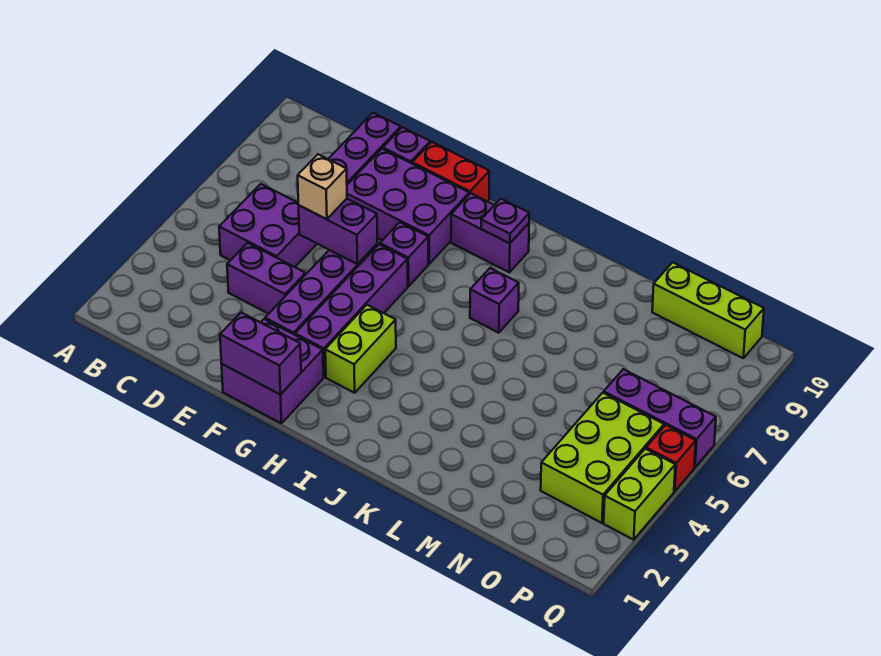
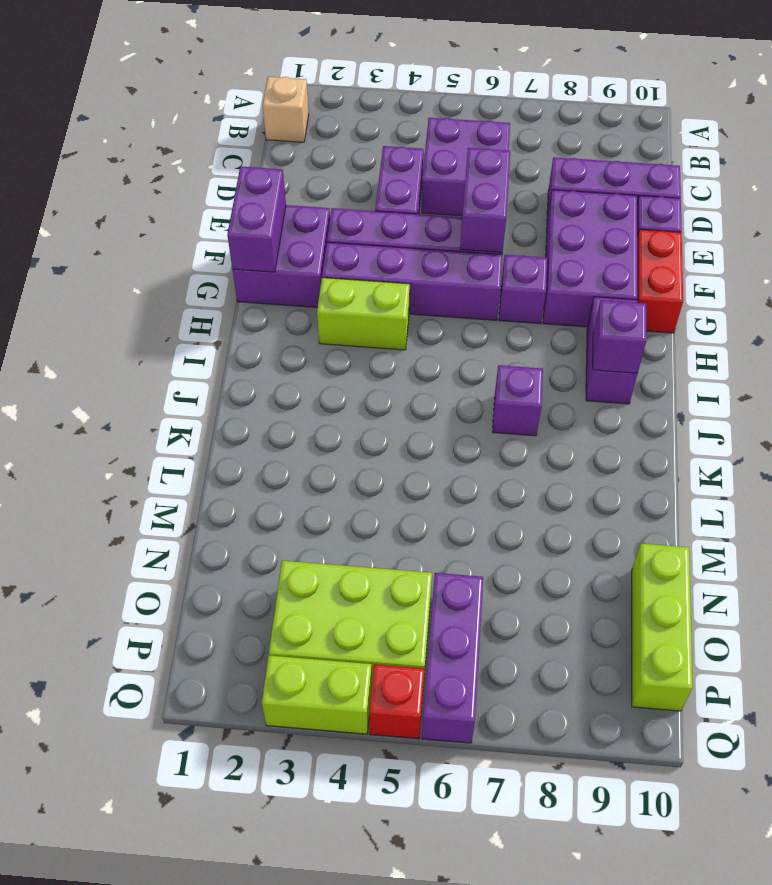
tan 1x1 brick [298,154,347,219] -> tan 1x1 brick moved to [263,77,309,142]
purple 1x1 plate [481,199,529,243] -> purple 1x1 brick [593,300,646,373]

